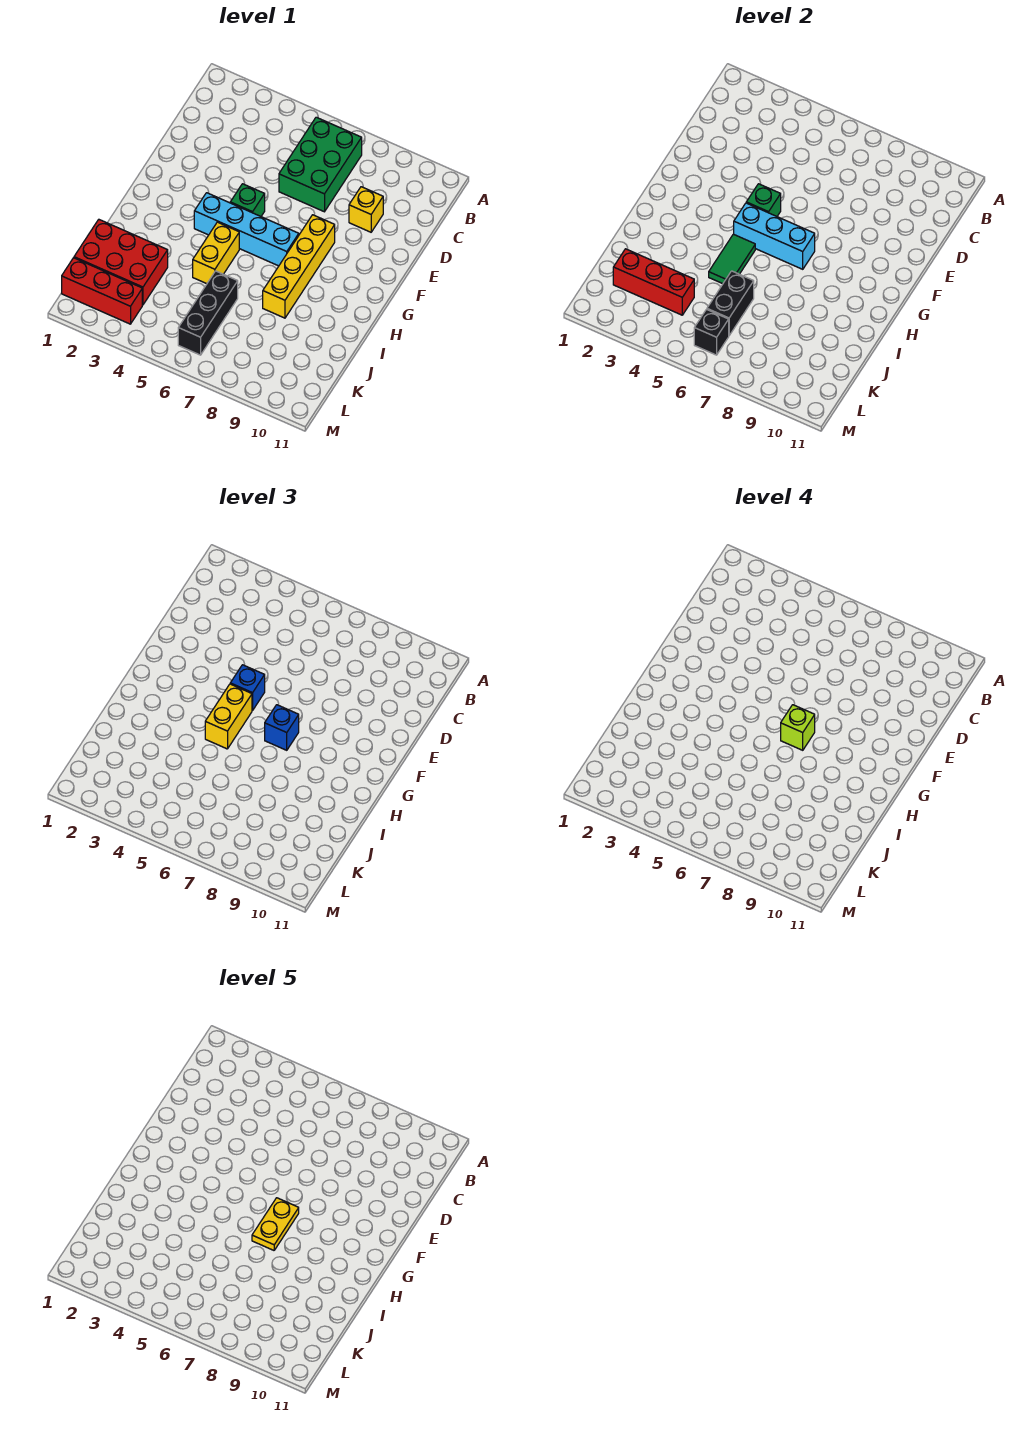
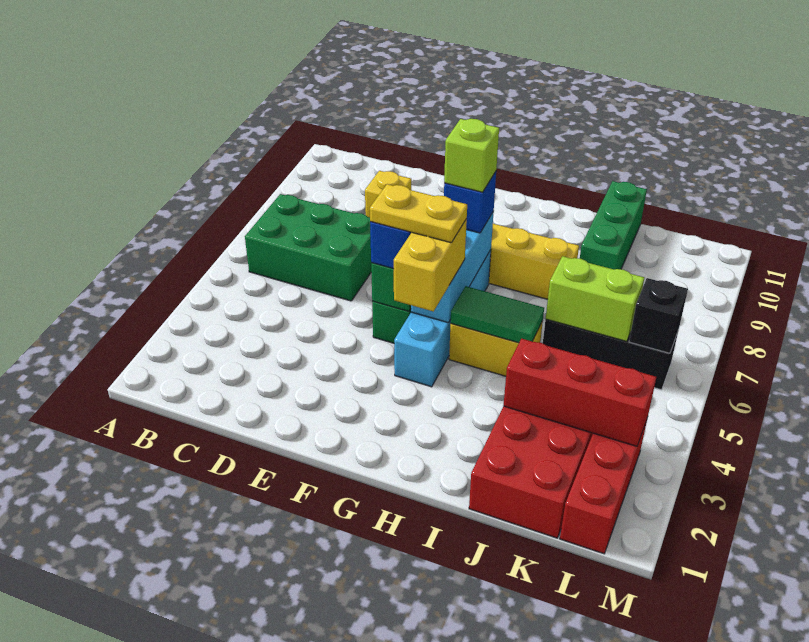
yellow 1x2 brick [205,684,252,749] -> yellow 1x2 brick turned to [394,219,467,312]
yellow 1x2 plate [252,1198,299,1250] -> yellow 1x2 plate moved to [370,184,467,243]
black 1x2 brick [707,271,754,335] -> lime 1x2 brick [546,256,644,341]
none -> green 1x3 brick [580,181,647,270]
red 1x3 brick [613,249,694,315] -> red 1x3 brick turned to [503,339,656,446]

